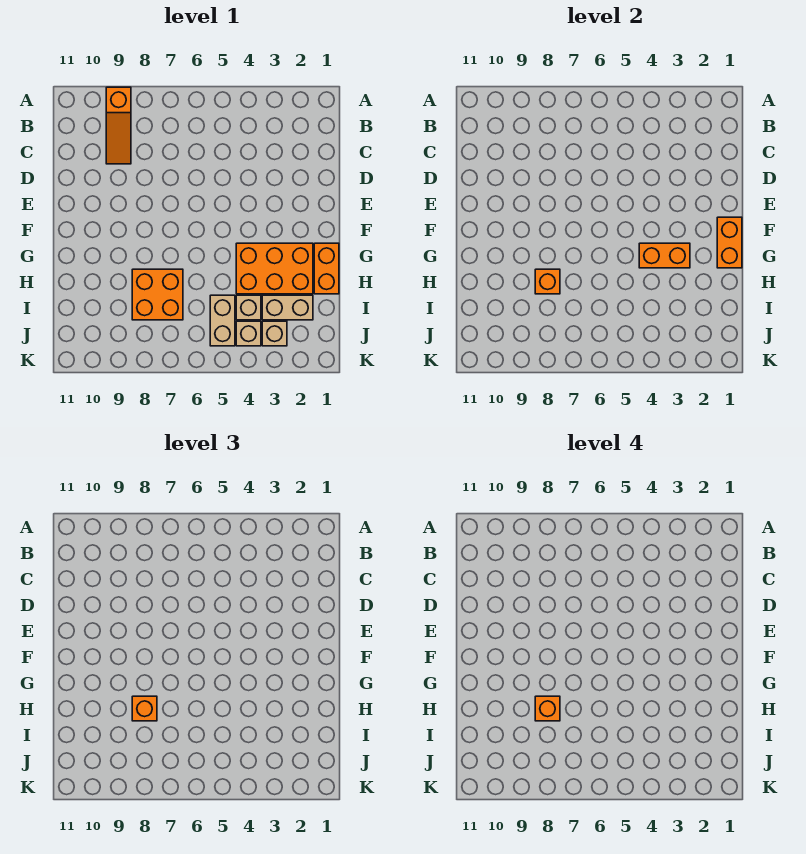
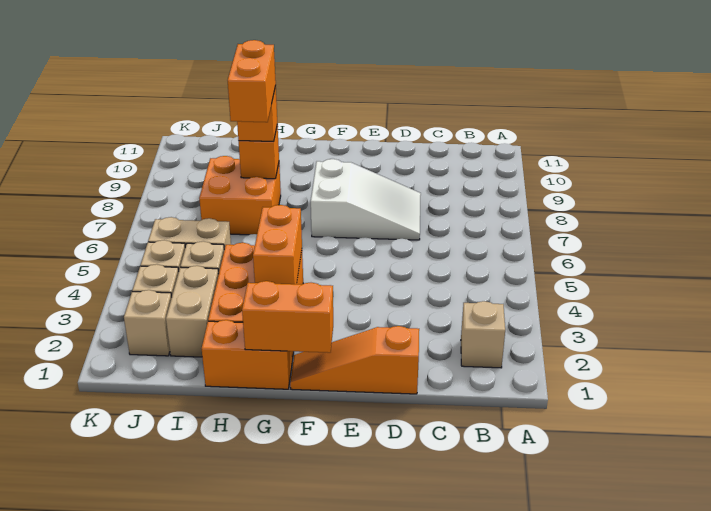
orange 1x3 slope [106,87,131,164] -> orange 1x3 slope moved to [290,326,419,394]
none -> tan 1x1 brick [461,301,505,368]
none -> white 2x3 slope [311,159,421,240]
orange 1x1 brick [535,696,560,721] -> orange 1x2 brick [228,40,276,122]
none -> tan 1x1 brick [124,290,172,356]

